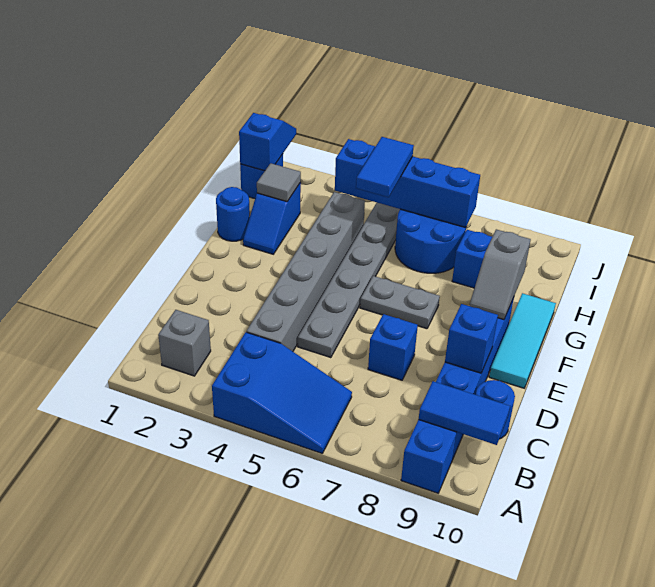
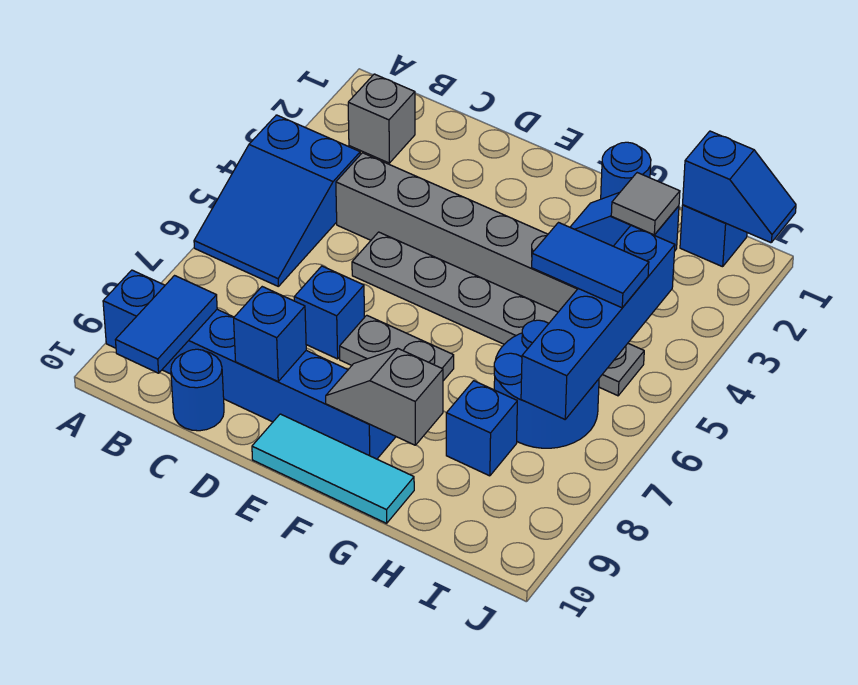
grey 1x2 plate [360,276,440,329] -> grey 1x2 plate turned to [340,315,454,381]

